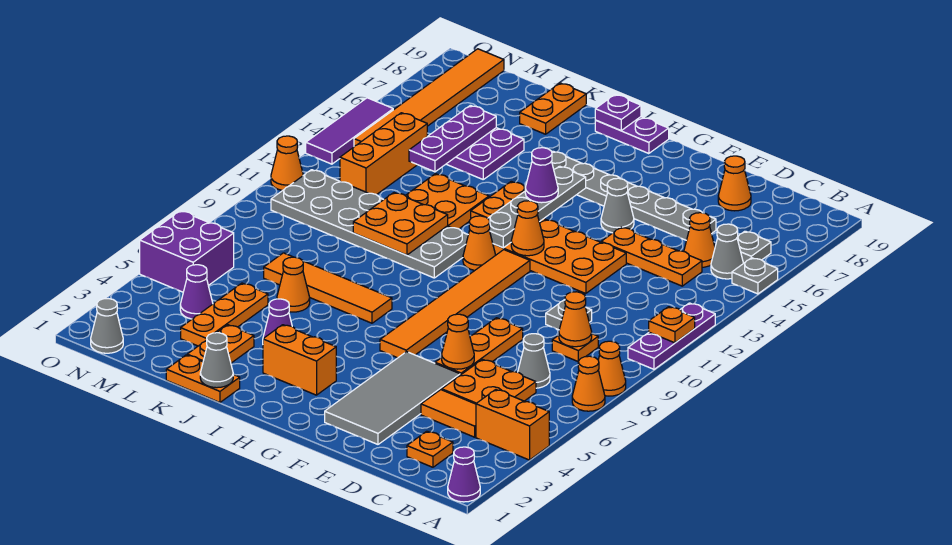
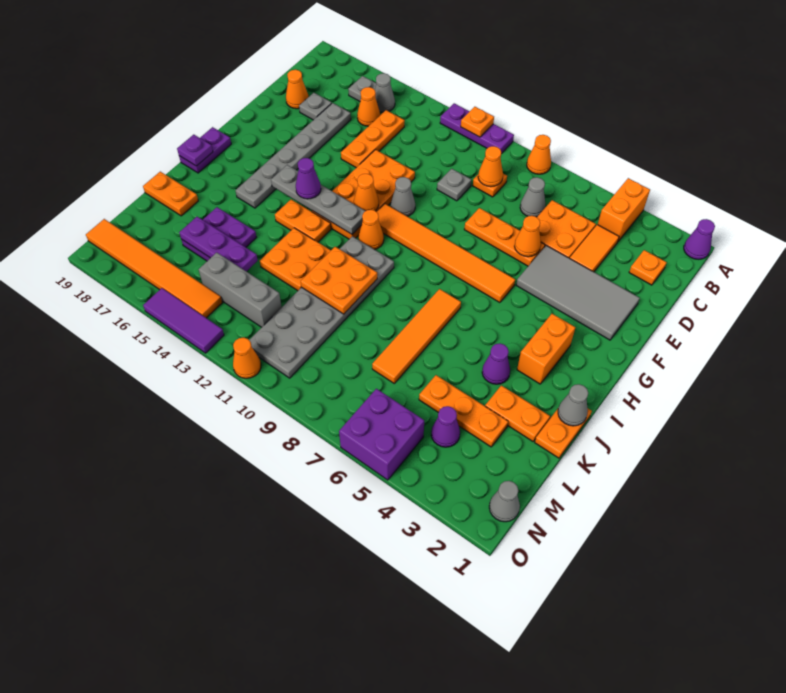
orange 1x1 cone [572,356,605,411] -> none
grey 1x1 plate [732,258,778,294] -> grey 1x1 plate moved to [299,93,332,120]
grey 1x1 cone [601,178,634,233] -> grey 1x1 cone moved to [391,177,415,216]
orange 1x1 cone [277,257,310,312] -> none
orange 1x3 brick [340,113,427,195] -> grey 1x3 brick [199,253,282,327]

